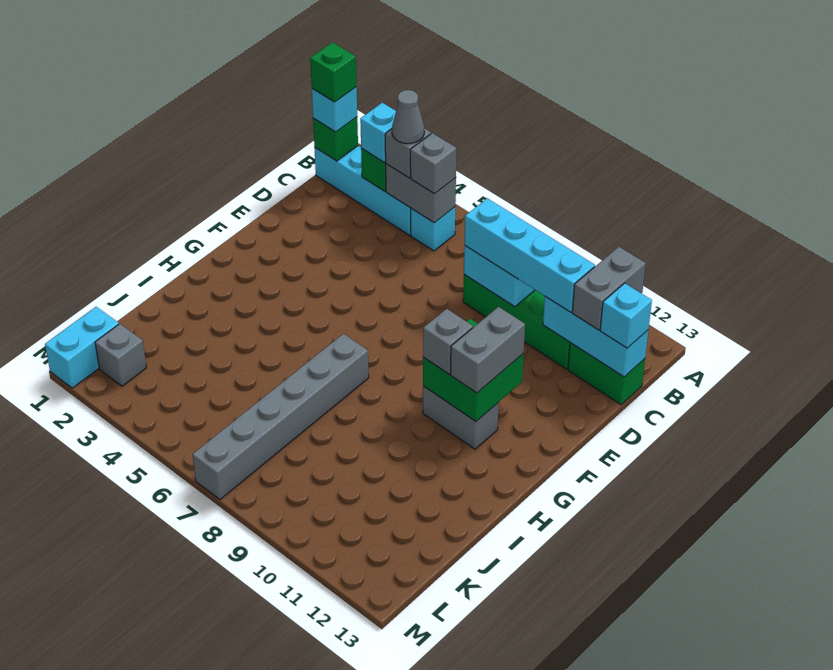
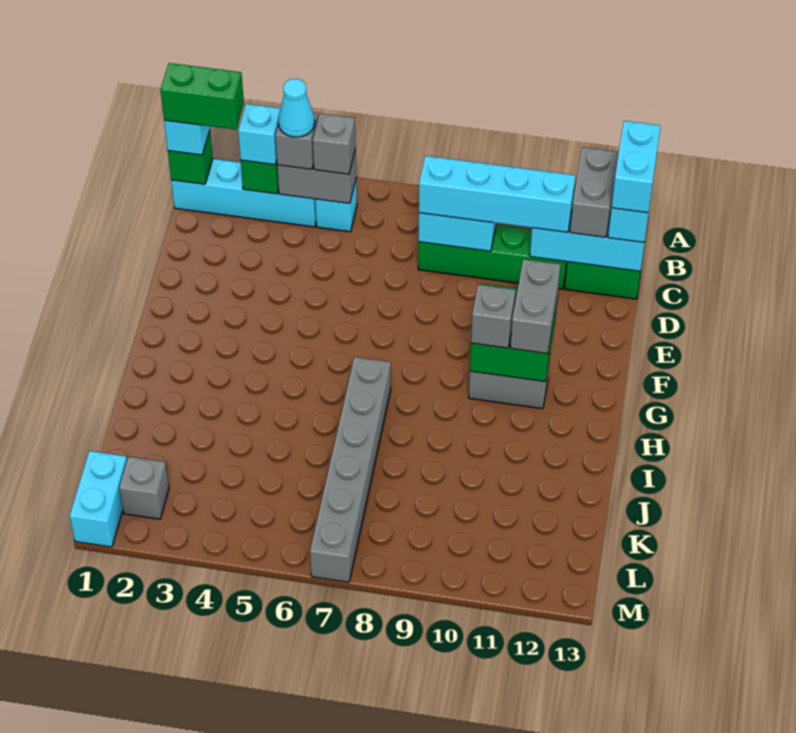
green 1x1 brick [310,42,357,102] -> green 1x2 brick [160,63,244,130]
grey 1x1 cone [392,90,424,144] -> cyan 1x1 cone [278,79,315,137]
none -> cyan 1x2 brick [611,121,660,213]

